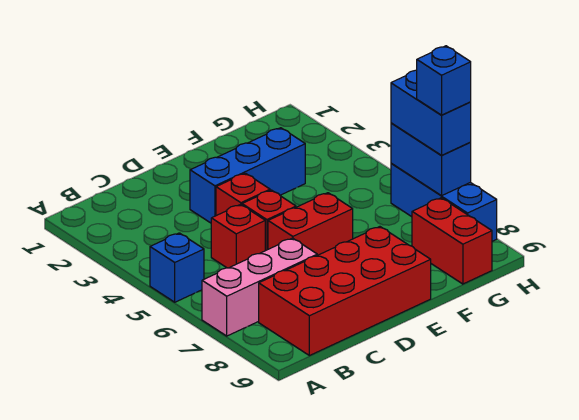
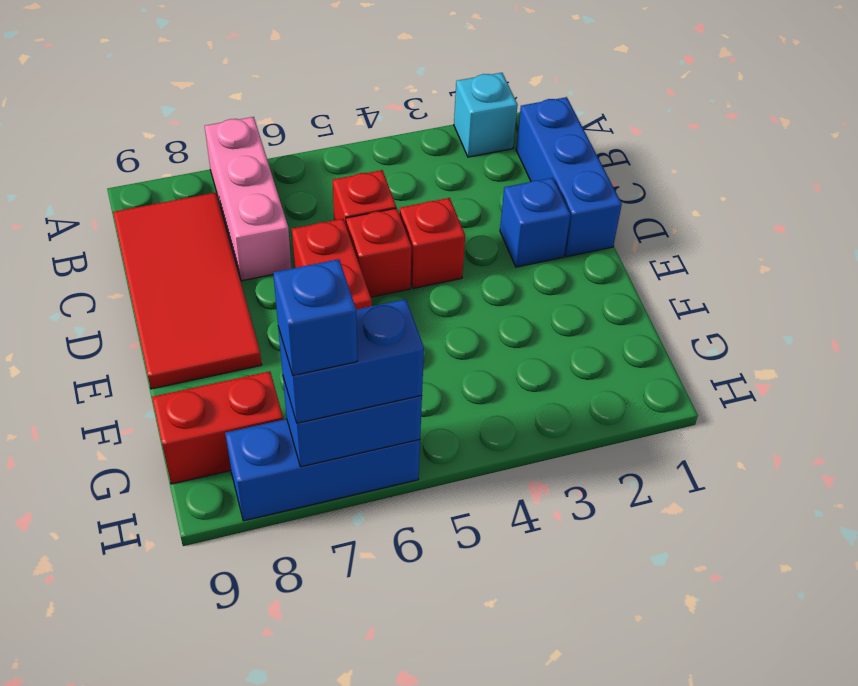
none -> cyan 1x1 brick [454,73,518,157]
blue 1x1 brick [150,233,204,302] -> blue 1x1 brick moved to [500,178,570,267]
red 2x4 brick [259,227,431,356] -> red 2x4 tile [113,193,262,389]
blue 1x3 brick [190,128,305,223] -> blue 1x3 brick moved to [516,97,622,257]

